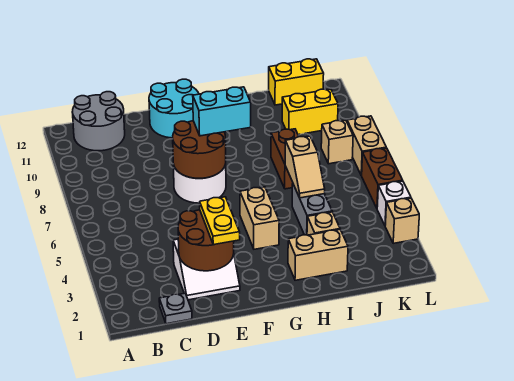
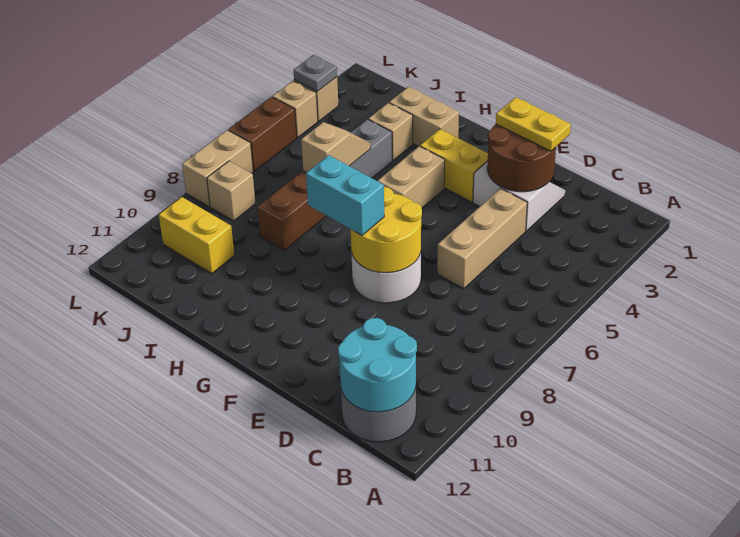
grey 1x1 plate [159,293,192,324] -> grey 1x1 plate moved to [293,55,337,91]
none -> tan 1x3 brick [437,188,527,289]
yellow 1x2 plate [200,197,240,245] -> yellow 1x2 plate turned to [496,97,571,151]
brown 2x2 round brick [173,121,226,178] -> yellow 2x2 round brick [351,187,422,273]
cyan 2x2 round brick [149,79,199,138] -> cyan 2x2 round brick moved to [338,318,417,412]
yellow 1x2 brick [269,59,324,105] -> yellow 1x2 brick moved to [420,129,488,202]
white 1x1 brick [377,181,411,225] -> tan 1x1 brick [273,81,318,137]

